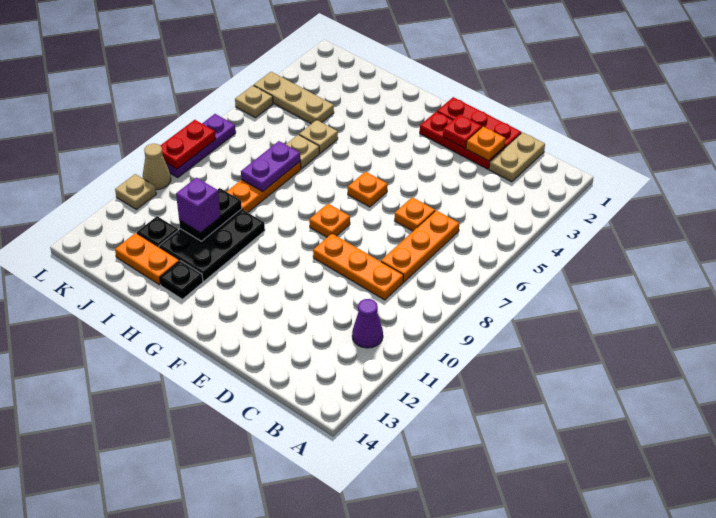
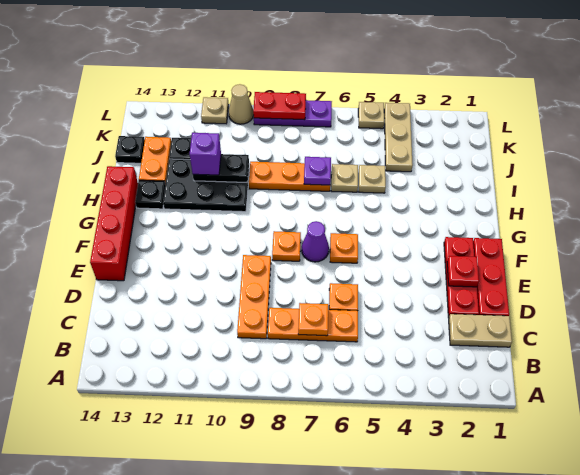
purple 1x1 cone [352,299,383,348] -> purple 1x1 cone moved to [302,221,329,262]
orange 1x1 plate [466,127,506,161] -> orange 1x1 plate moved to [298,303,328,336]
none -> red 1x4 brick [90,166,138,281]
purple 1x2 plate [241,141,300,192] -> purple 1x1 plate [304,157,331,185]
none -> black 1x1 plate [115,136,145,163]

